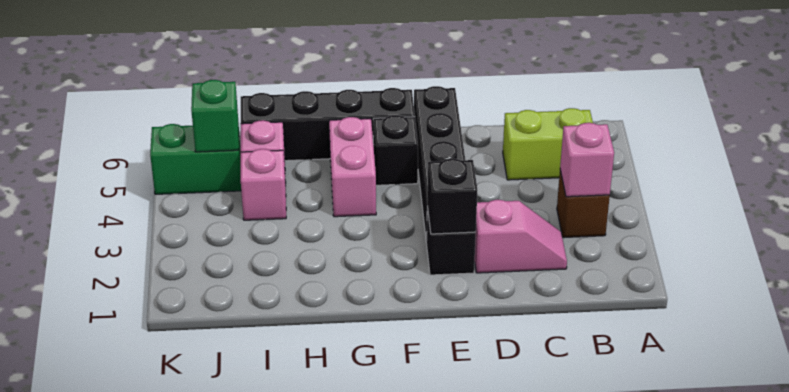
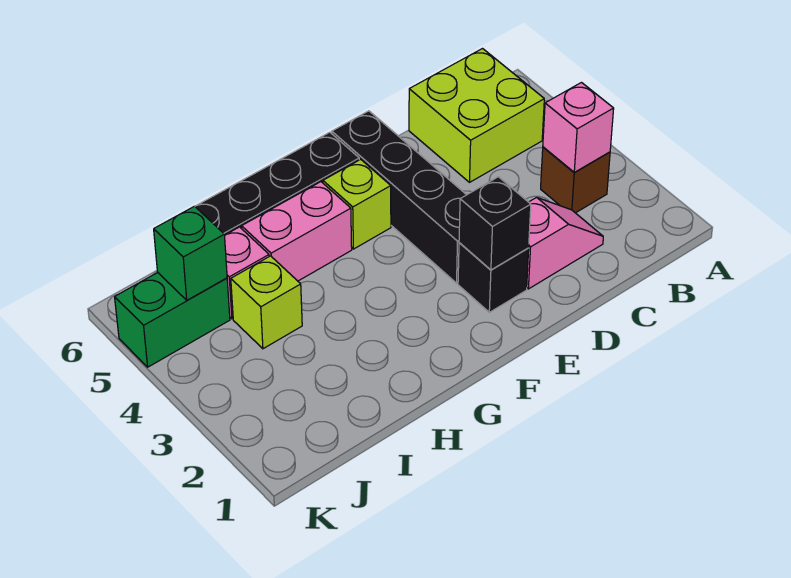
lime 1x2 brick [503,108,593,180] -> lime 2x2 brick [409,49,544,182]
black 1x1 brick [373,115,418,185] -> lime 1x1 brick [323,159,391,249]
pink 1x2 brick [329,117,376,217] -> pink 1x2 brick turned to [242,182,352,281]
pink 1x1 brick [241,149,286,220] -> lime 1x1 brick [231,256,302,349]

